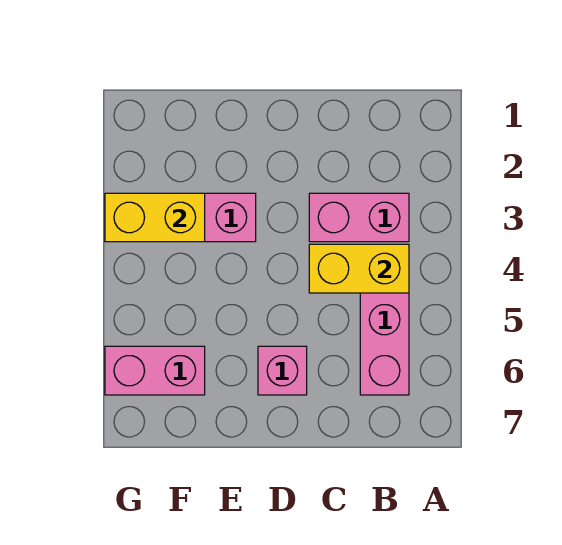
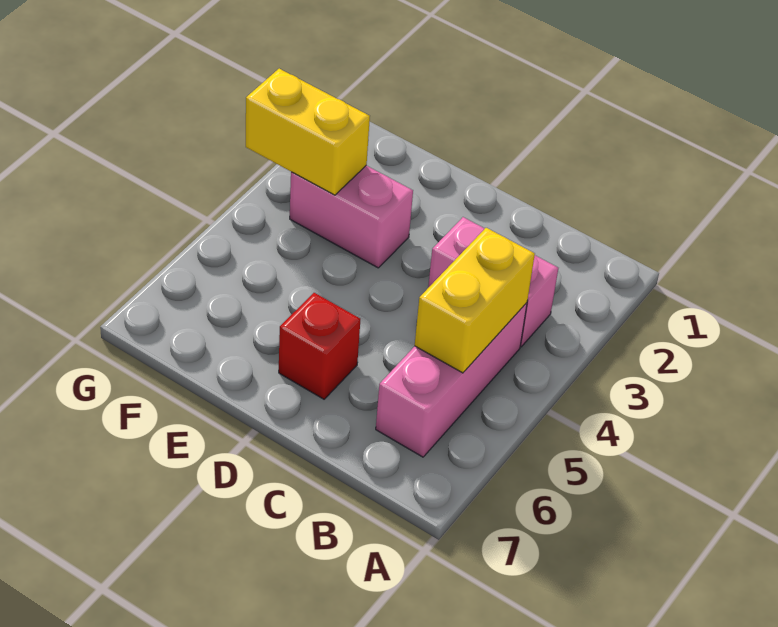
yellow 1x2 brick [309,244,409,293] -> yellow 1x2 brick turned to [415,228,535,373]
pink 1x1 brick [258,346,307,395] -> red 1x1 brick [279,293,360,399]
pink 1x2 brick [105,346,205,395] -> none

